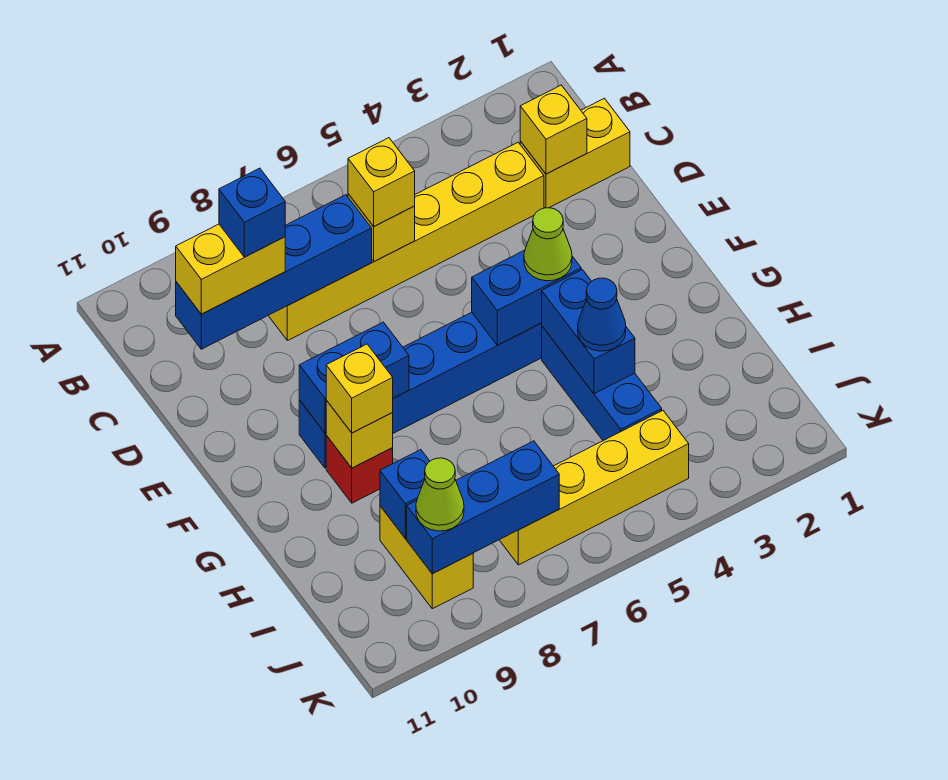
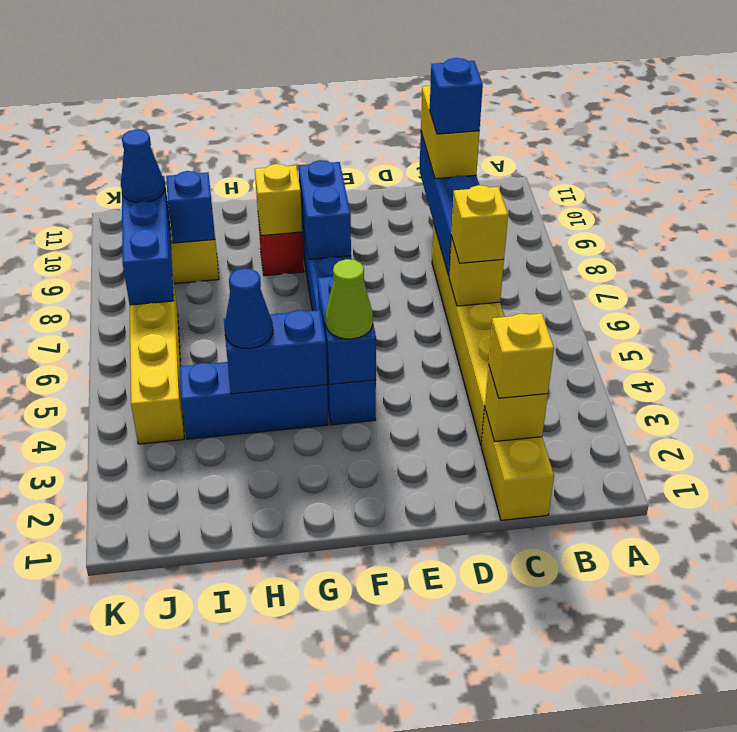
yellow 1x1 brick [326,344,393,433] -> yellow 1x1 brick moved to [489,313,554,398]
lime 1x1 cone [416,458,464,531] -> blue 1x1 cone [121,130,165,203]

